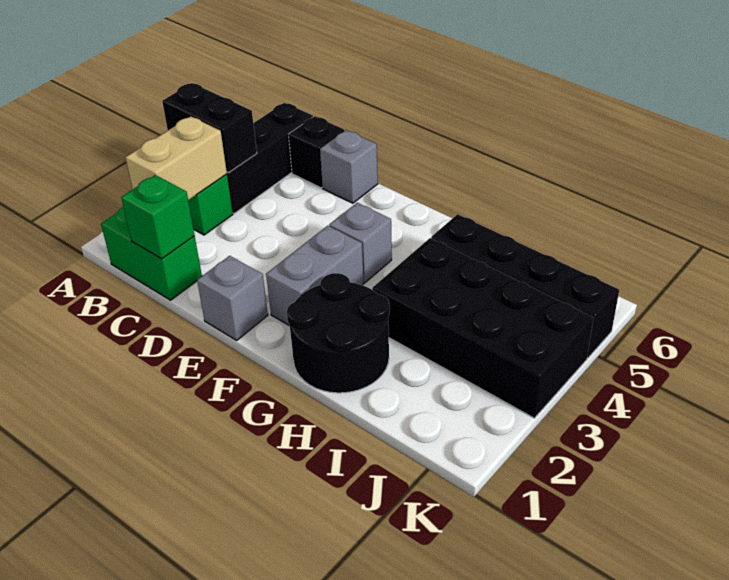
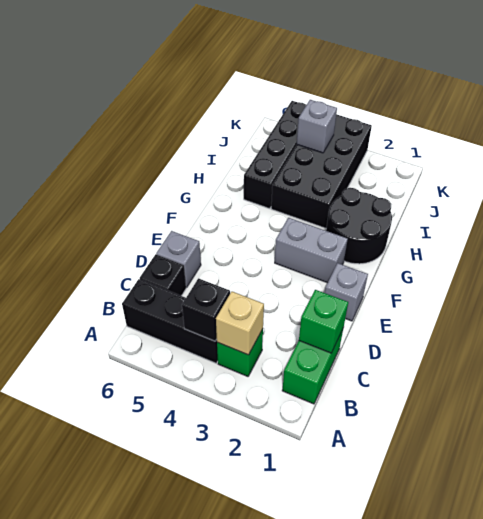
black 1x2 brick [162,83,257,173] -> black 1x1 brick [182,278,230,341]
tan 1x2 brick [126,116,227,200] -> tan 1x1 brick [216,292,264,355]
grey 1x1 brick [329,203,392,283] -> grey 1x1 brick moved to [297,100,337,153]

